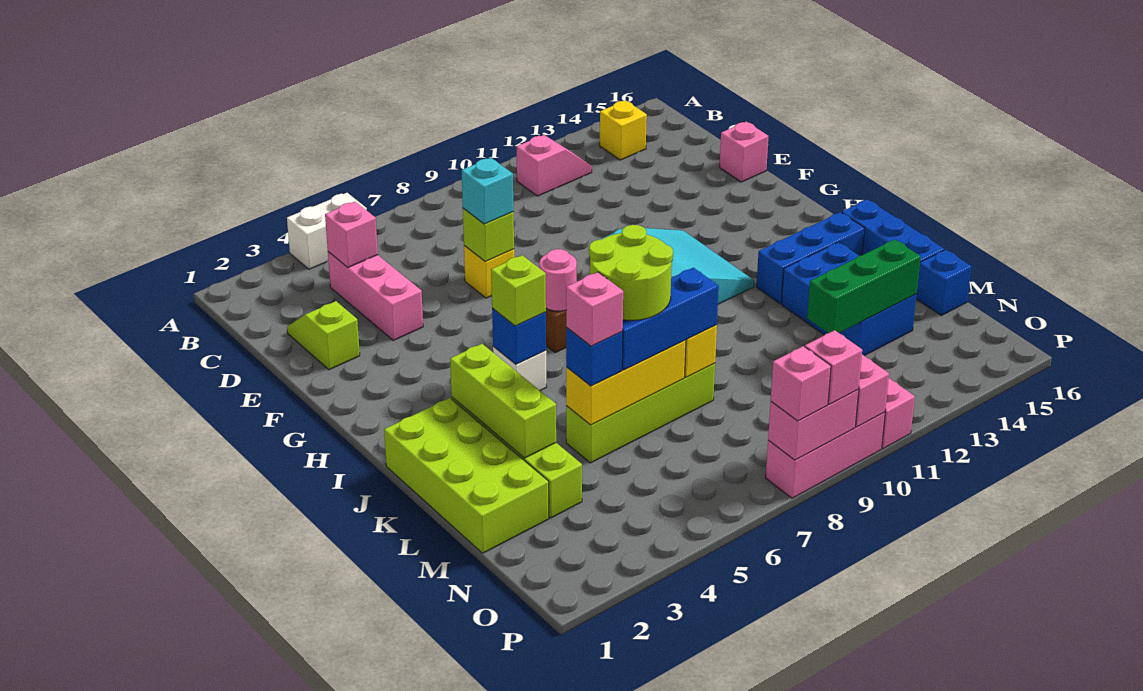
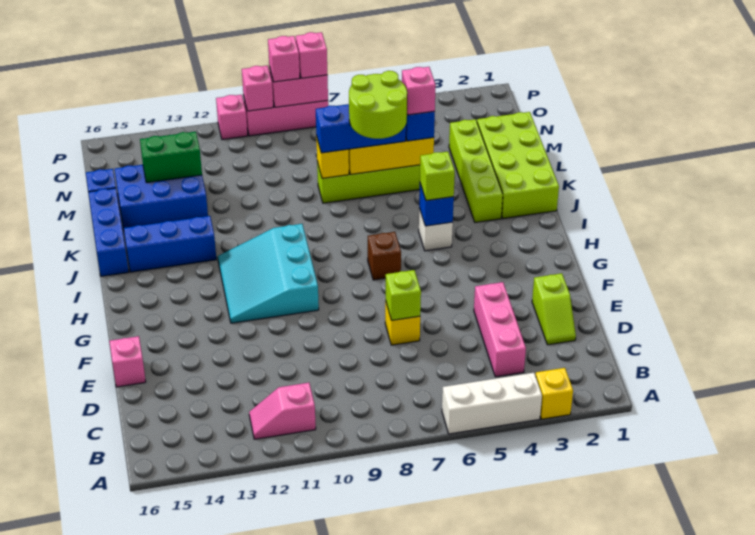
white 1x2 brick [287,193,367,269] -> white 1x3 brick [442,373,542,434]
yellow 1x1 brick [600,100,647,160] -> yellow 1x1 brick moved to [535,368,573,419]
pink 1x1 brick [325,202,378,267] -> none
cyan 1x1 brick [461,158,514,224] -> none
pink 1x1 round brick [539,249,577,311] -> none
lime 1x3 brick [450,344,556,458] -> none
blue 2x3 brick [782,242,917,356] -> blue 2x3 brick turned to [115,165,208,230]
green 1x3 brick [807,239,921,333] -> green 1x2 brick [140,132,202,183]

